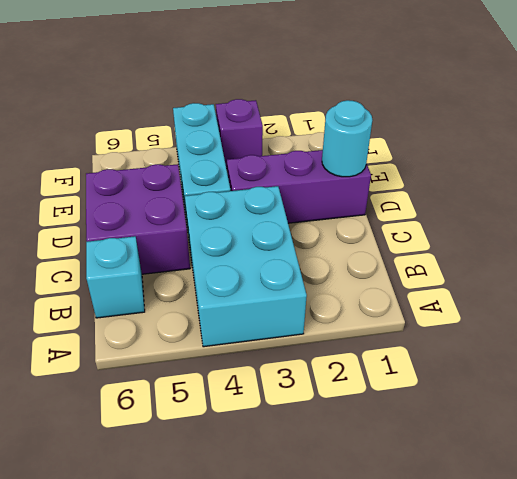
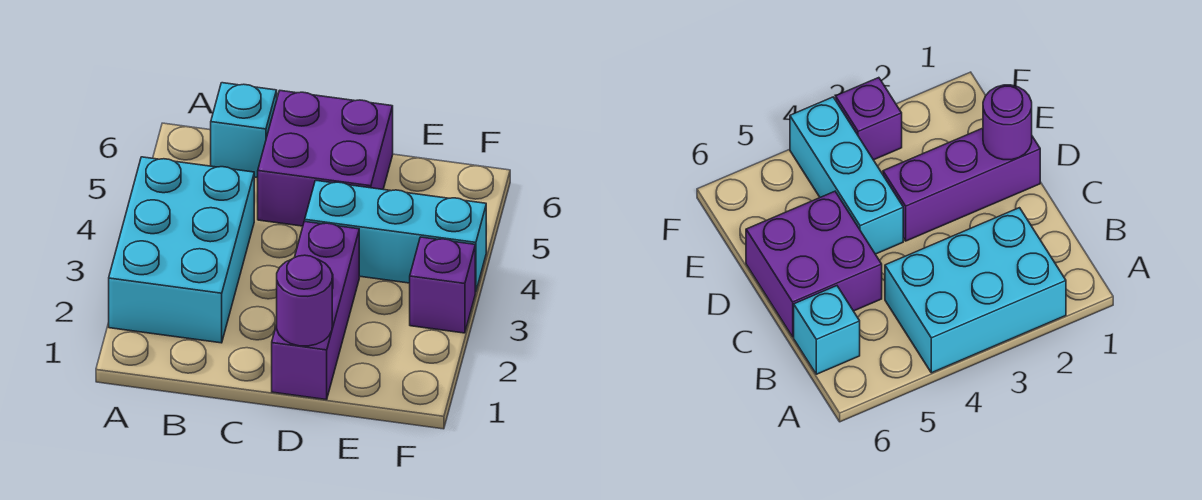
cyan 2x3 brick [185,186,307,347] -> cyan 2x3 brick turned to [109,157,254,343]
cyan 1x1 round brick [322,100,372,177] -> purple 1x1 round brick [277,255,332,346]

